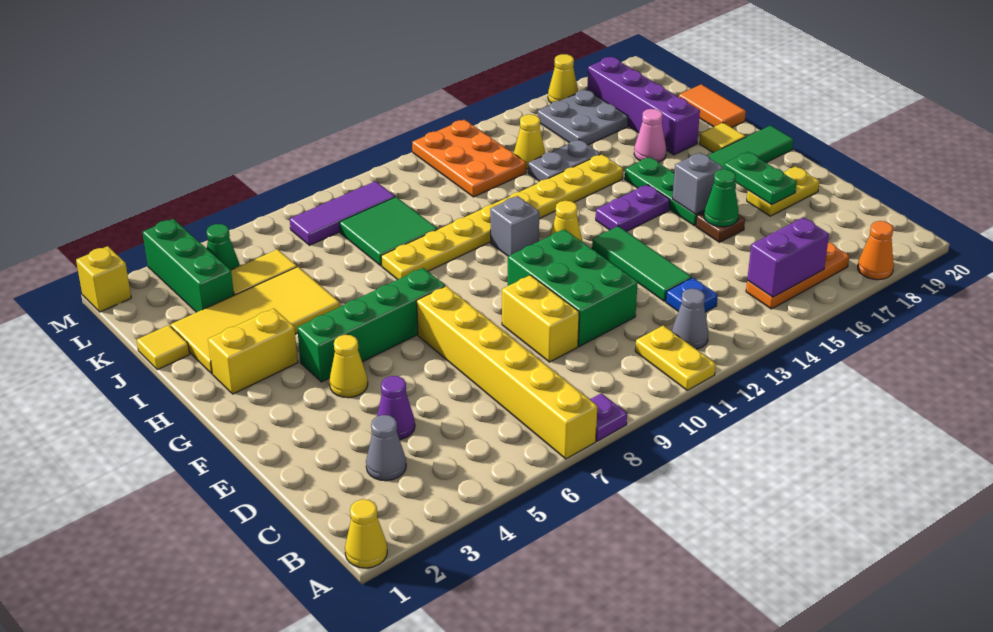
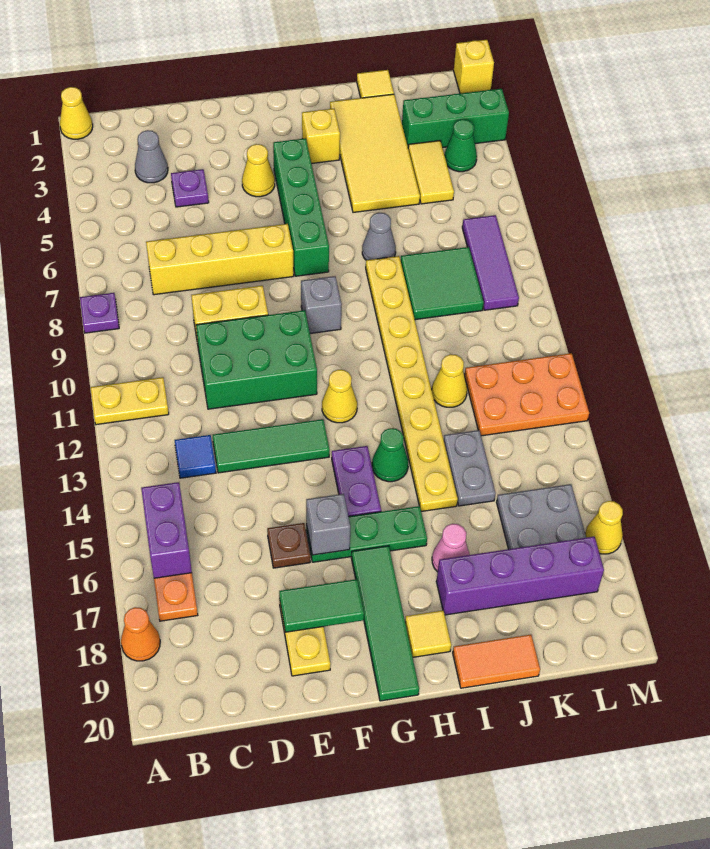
yellow 1x6 brick [417,286,597,459] -> yellow 1x4 brick [146,224,294,295]
grey 1x1 cone [672,289,708,349] -> grey 1x1 cone moved to [362,213,396,260]
blue 1x1 plate [666,278,718,312] -> blue 1x1 tile [175,435,216,478]
purple 1x1 cone [377,376,415,440] -> purple 1x1 plate [171,169,209,207]
green 1x1 cone [704,169,738,227] -> green 1x1 cone moved to [372,428,408,482]
green 1x2 plate [724,152,797,205] -> green 1x2 tile [279,579,364,632]
yellow 1x2 brick [208,309,298,394] -> yellow 1x1 brick [302,109,340,164]
grey 1x1 brick [490,196,539,256] -> grey 1x1 brick moved to [301,276,342,334]
yellow 1x1 cone [514,114,545,169] -> yellow 1x1 cone moved to [432,354,467,407]

